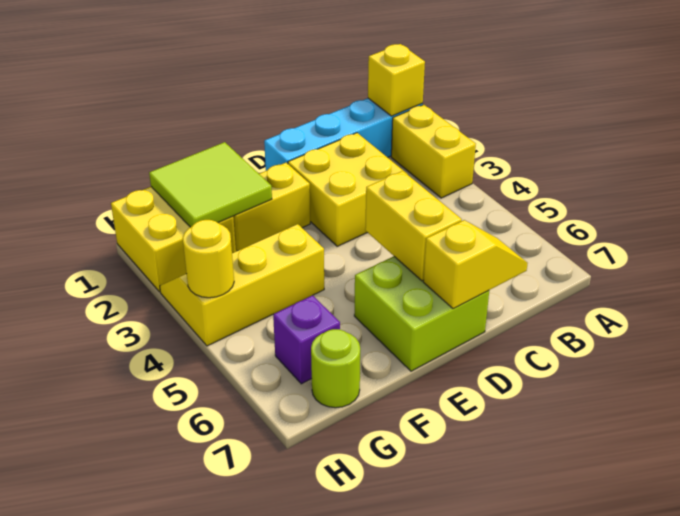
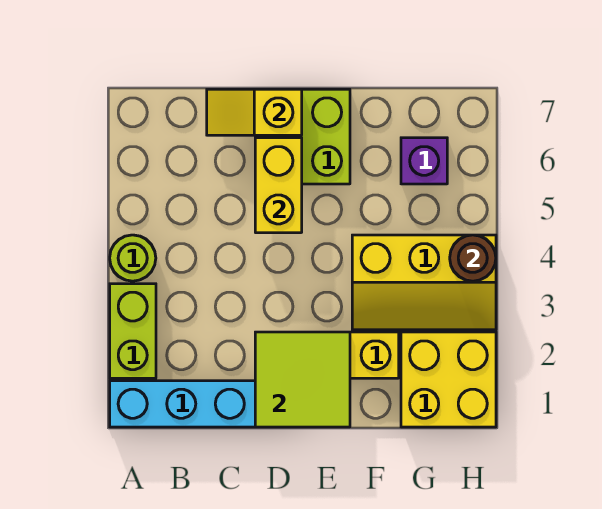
yellow 1x1 brick [368,44,425,116] -> none
yellow 1x2 brick [391,105,476,198] -> lime 1x2 brick [110,284,156,378]
yellow 2x2 brick [288,133,407,246] -> none
lime 2x2 tile [149,142,272,227] -> lime 2x2 tile moved to [255,332,350,427]
lime 1x1 round brick [311,329,360,408] -> lime 1x1 round brick moved to [110,235,156,281]
yellow 1x1 round brick [183,220,234,298] -> brown 1x1 round brick [450,235,496,281]

